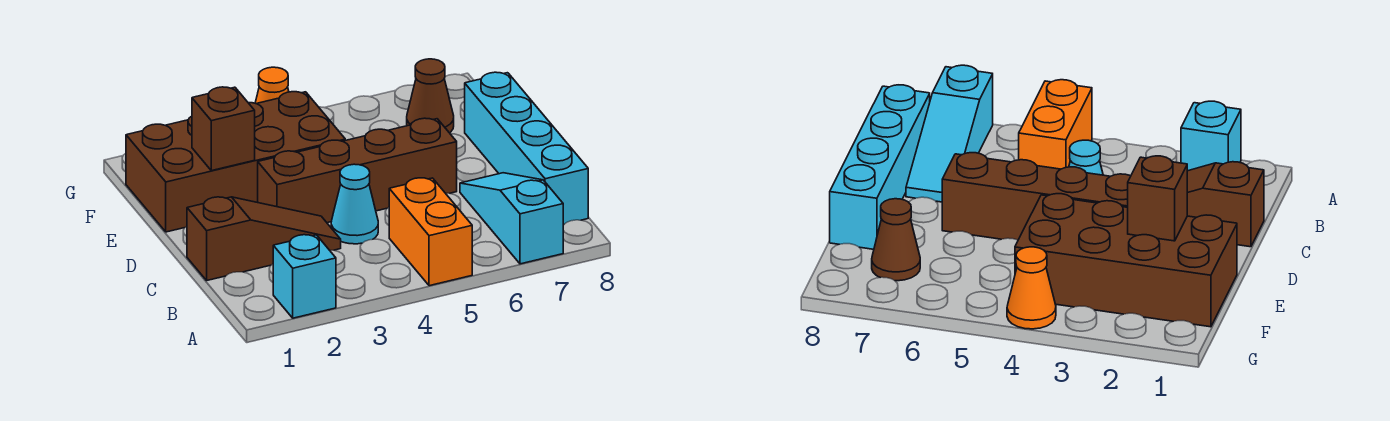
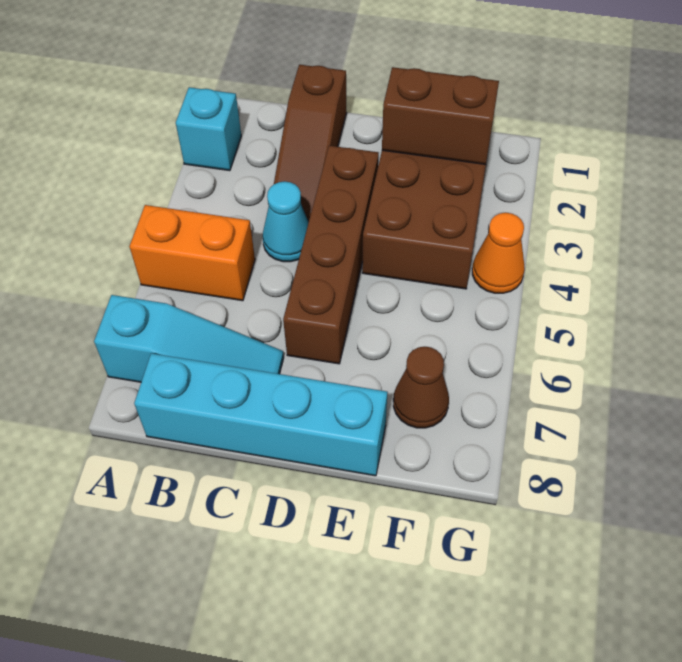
brown 1x1 brick [192,87,255,171] -> brown 1x2 brick [382,67,499,164]

